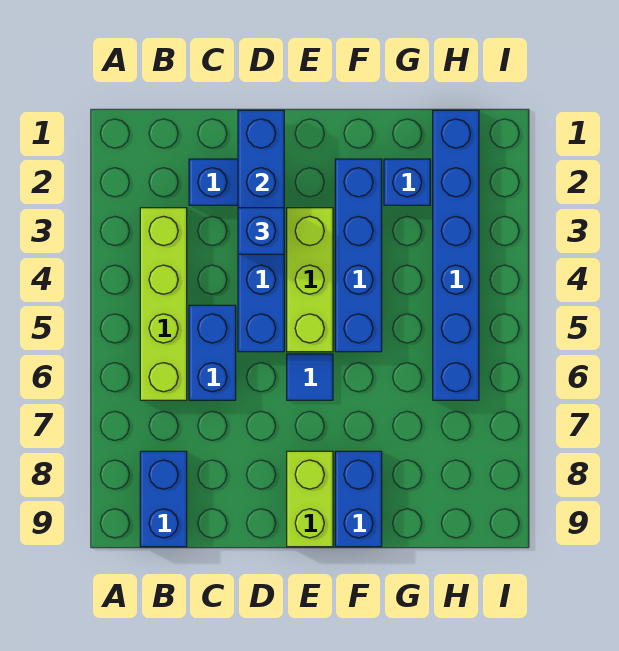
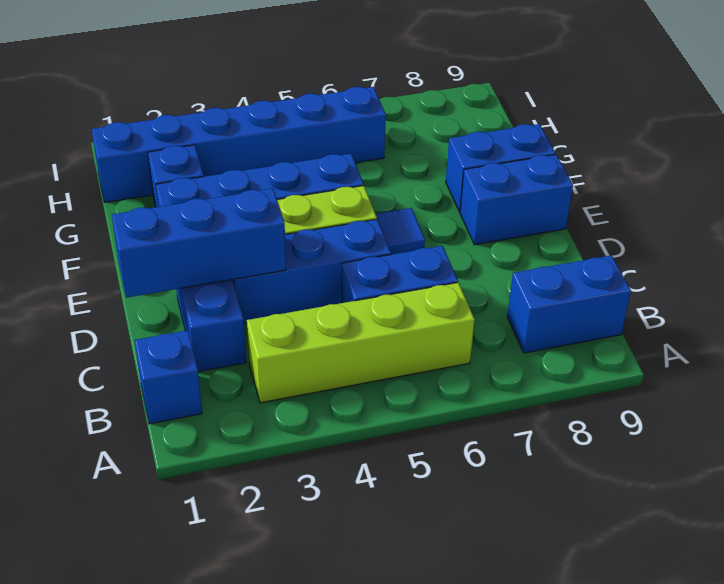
blue 1x1 brick [238,208,284,254] -> blue 1x1 brick moved to [135,330,202,424]
lime 1x2 brick [287,451,333,547] -> blue 1x2 brick [460,155,573,245]

